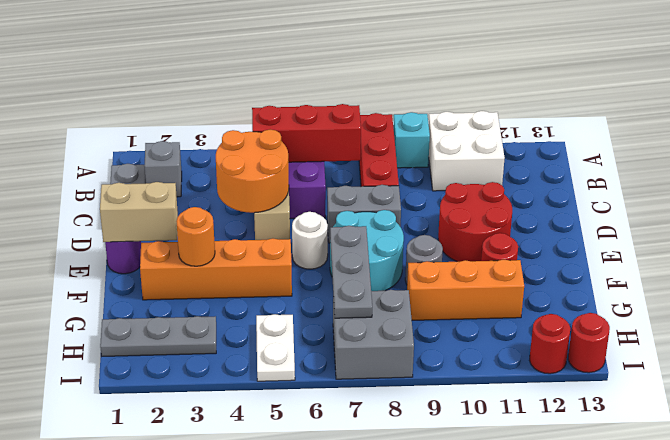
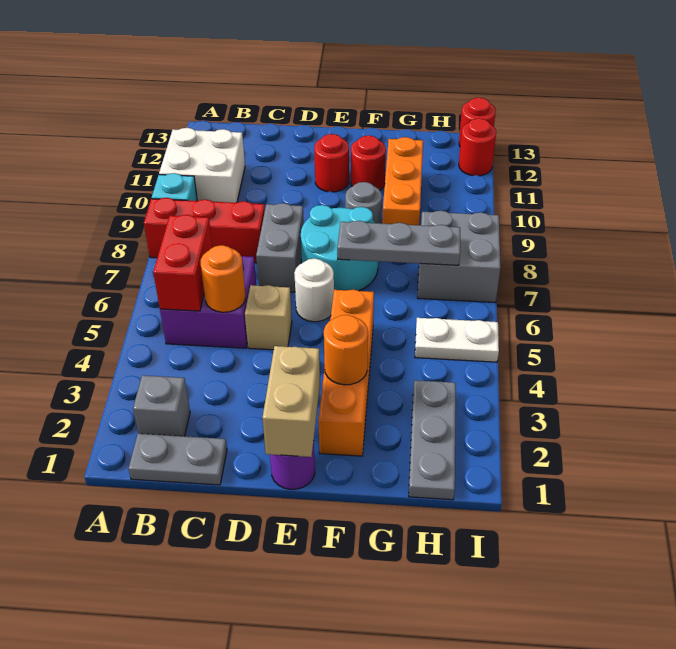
red 1x3 brick [252,104,361,162] -> red 1x2 brick [153,215,213,311]
orange 2x2 round brick [216,130,289,213] -> orange 1x1 round brick [201,245,246,312]
red 2x2 round brick [438,182,512,262] -> red 1x1 round brick [314,134,349,192]

